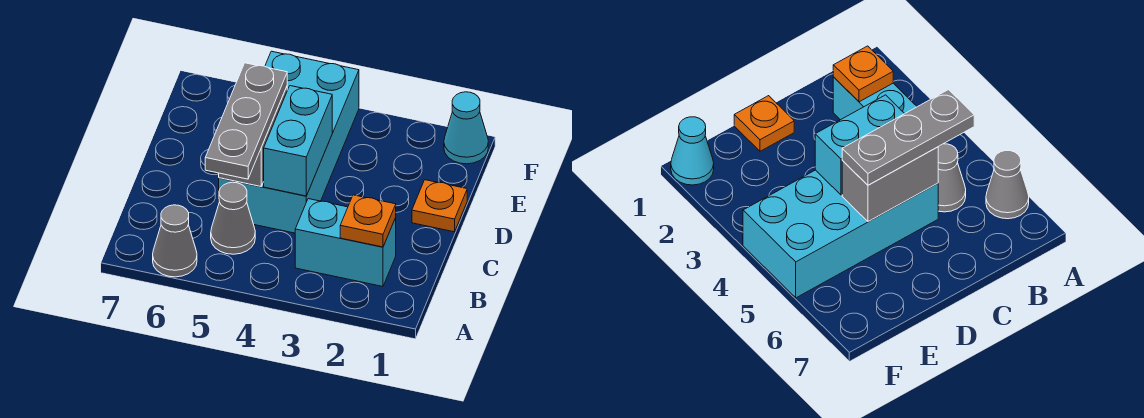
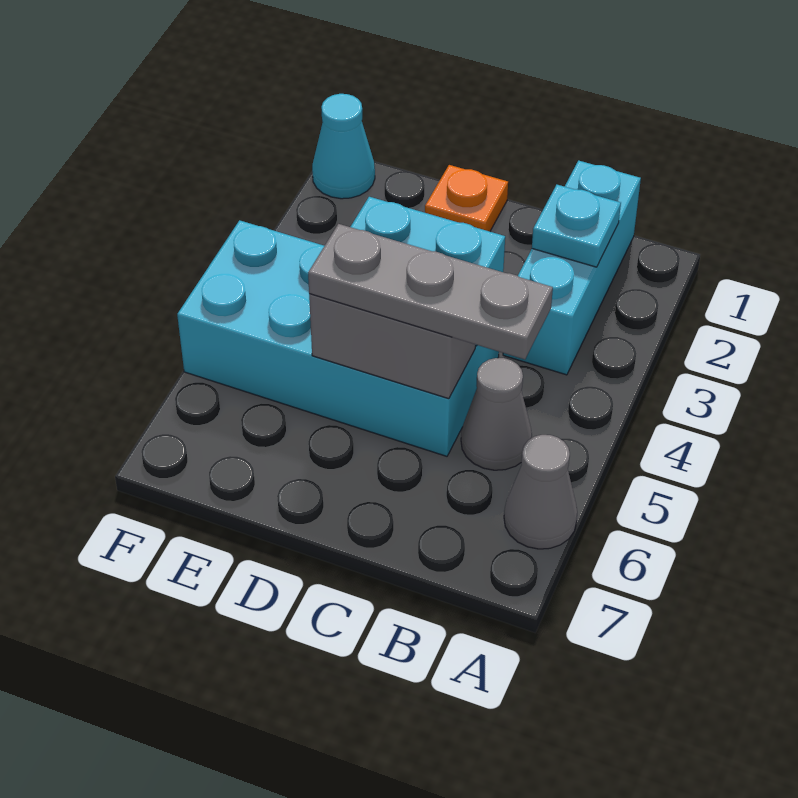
cyan 1x2 brick [295,199,396,287] -> cyan 1x3 brick [503,161,641,375]
orange 1x1 plate [340,195,396,247] -> cyan 1x1 plate [532,185,621,267]

